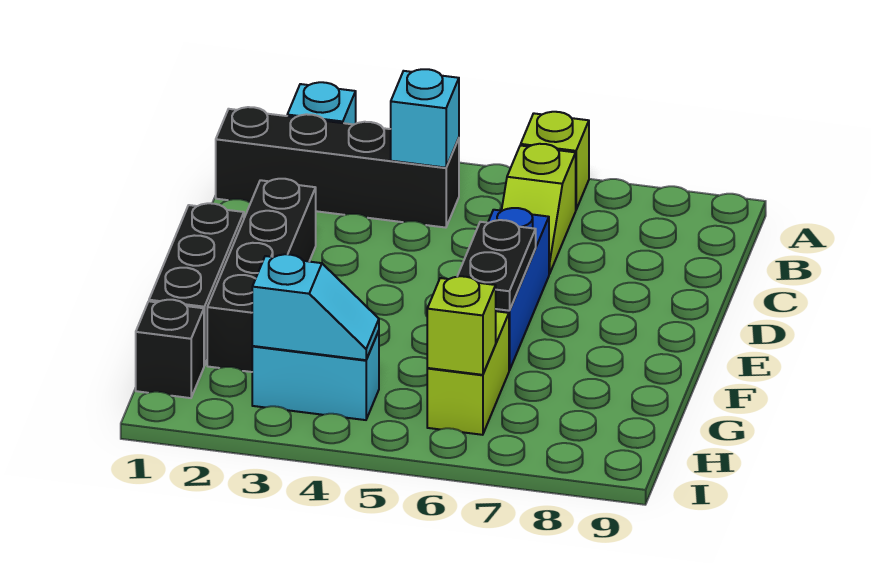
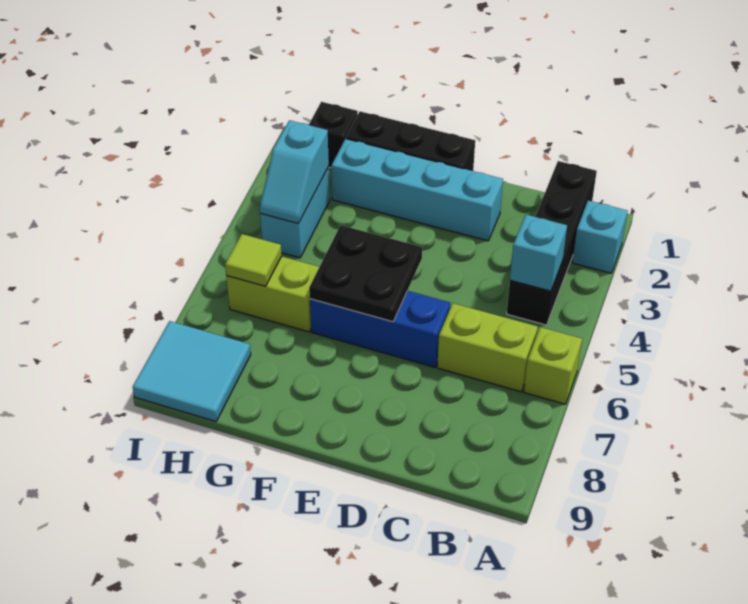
lime 1x2 slope [502,144,576,274] -> lime 1x2 brick [437,303,538,392]
black 1x4 brick [207,179,316,372] -> cyan 1x4 brick [331,139,503,241]
black 1x2 plate [457,220,536,311] -> black 2x2 plate [309,225,422,322]
lime 1x1 brick [427,276,496,375] -> lime 1x1 tile [225,234,282,286]
none -> cyan 2x2 tile [133,321,251,421]

